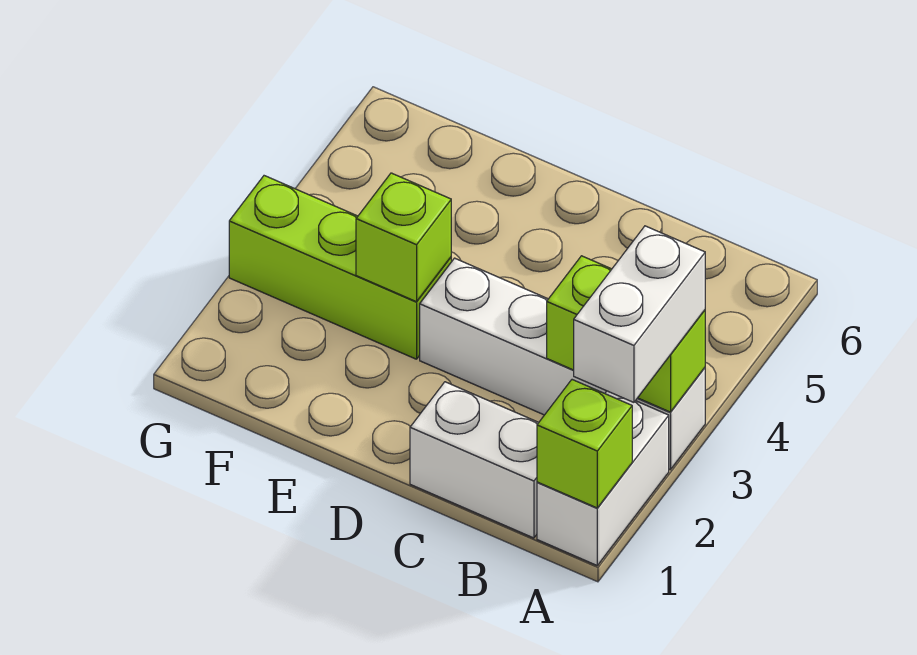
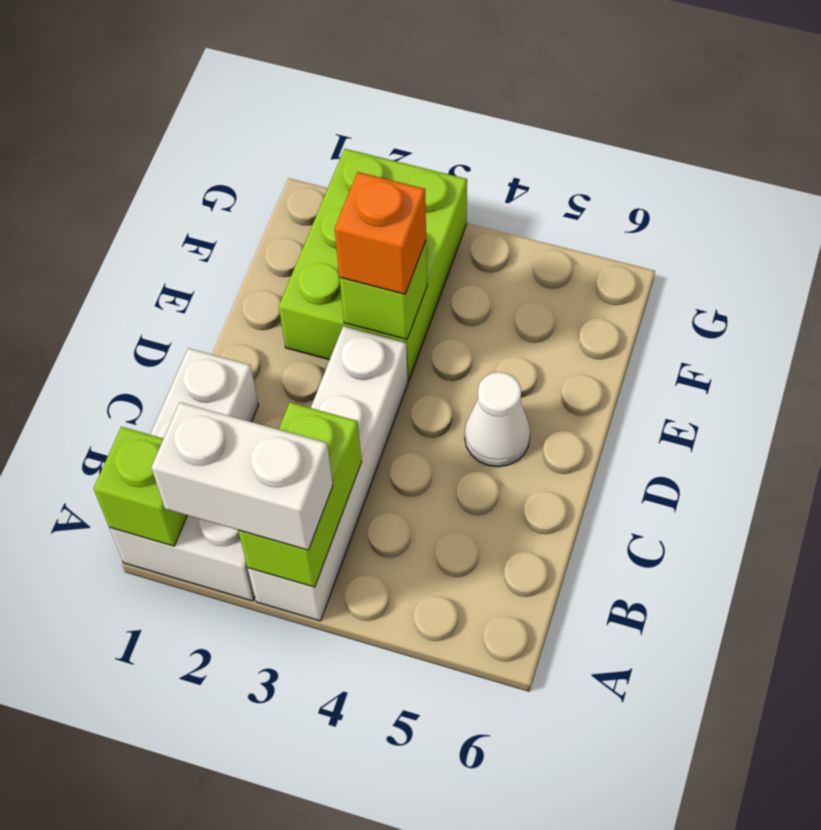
none -> white 1x1 cone [465,372,530,467]
lime 1x3 brick [229,176,451,359] -> lime 2x3 brick [279,149,467,381]
none -> orange 1x1 brick [335,172,426,294]

